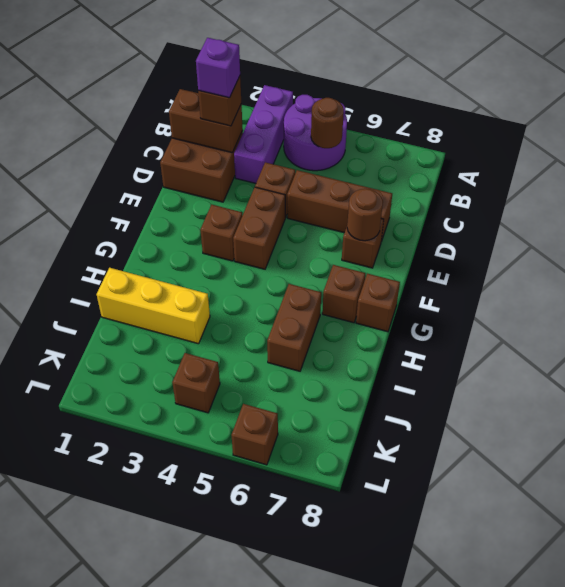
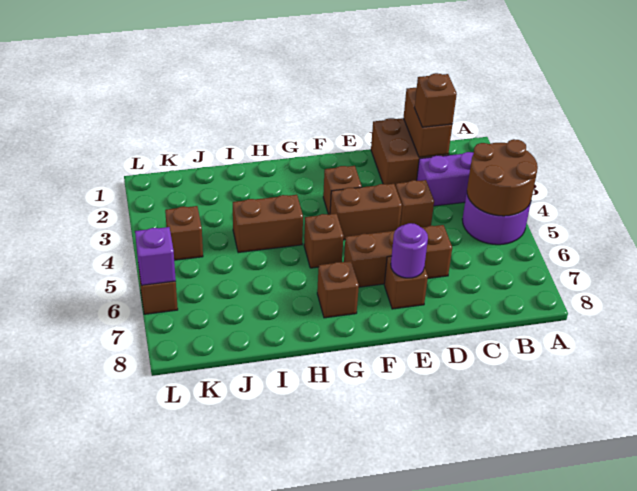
brown 1x1 round brick [311,98,344,148] -> brown 2x2 round brick [467,139,538,216]
purple 1x1 brick [196,38,240,98] -> purple 1x1 brick moved to [135,227,176,285]
brown 1x3 brick [287,170,392,241] -> brown 1x3 brick turned to [344,225,452,287]
brown 1x1 round brick [347,189,383,241] -> purple 1x1 round brick [391,223,428,278]
brown 1x1 brick [356,274,400,332] -> brown 1x1 brick moved to [304,214,344,268]
brown 1x2 brick [267,284,321,371] -> brown 1x2 brick moved to [233,195,303,253]
yellow 1x3 brick [97,268,210,344] -> none

